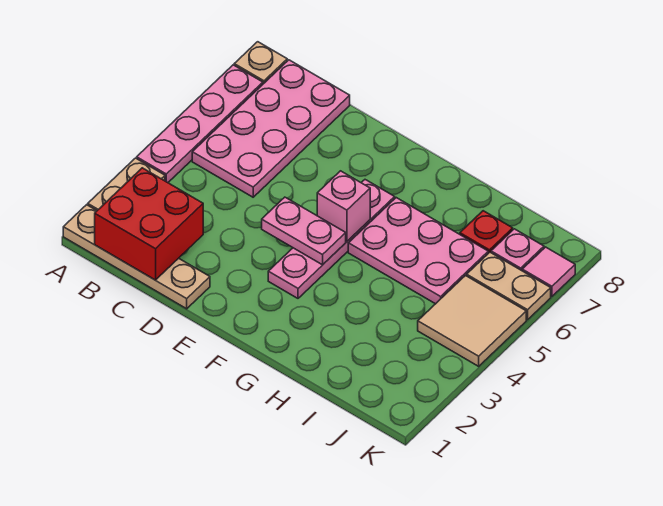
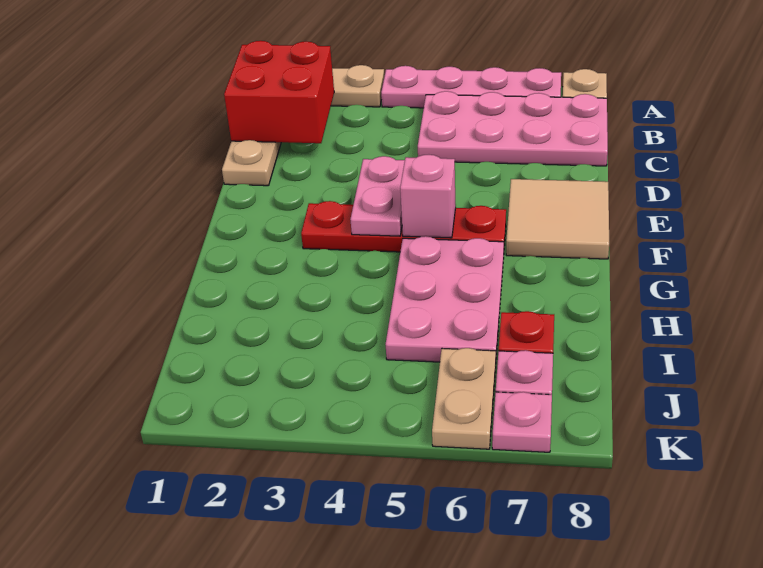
pink 1x4 plate [268,180,395,298] -> red 1x4 plate [301,201,506,252]
tan 2x2 tile [418,276,526,366] -> tan 2x2 tile moved to [506,179,609,259]
pink 1x1 tile [522,247,575,296] -> pink 1x1 plate [492,392,552,452]

